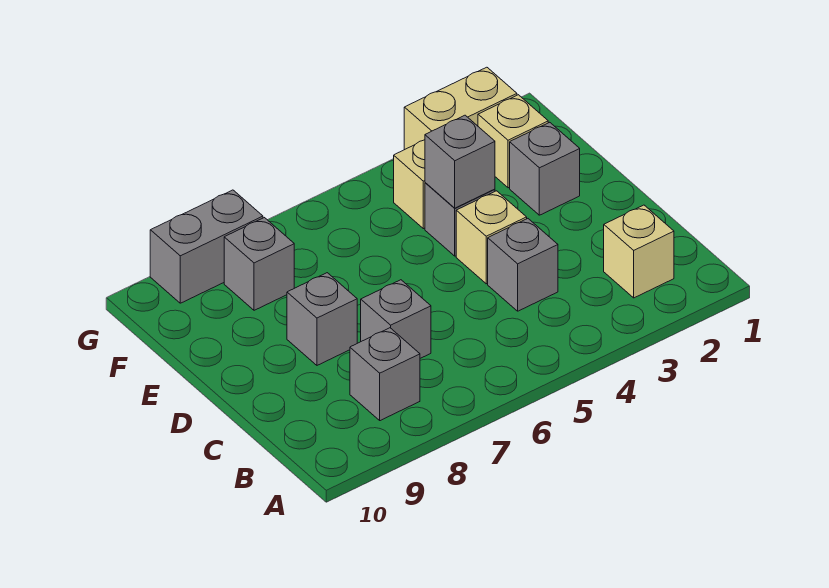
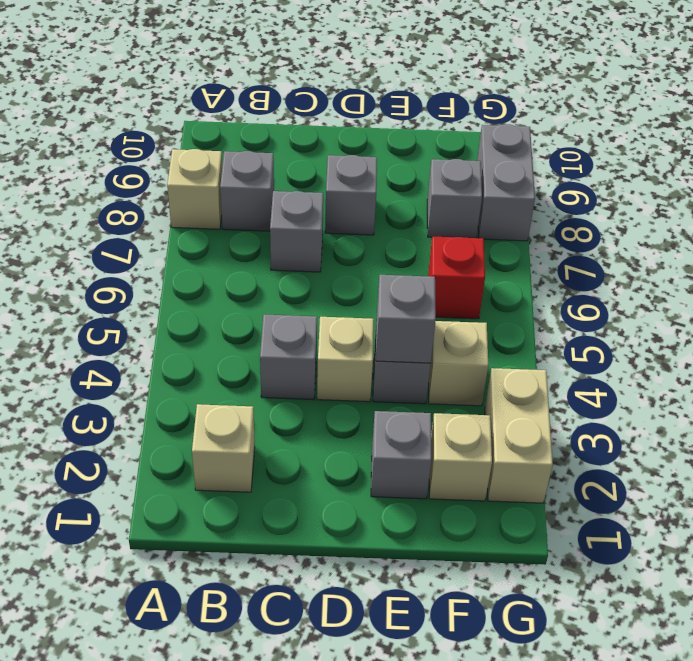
none -> tan 1x1 brick [167,149,222,229]
none -> red 1x1 brick [428,237,485,319]

